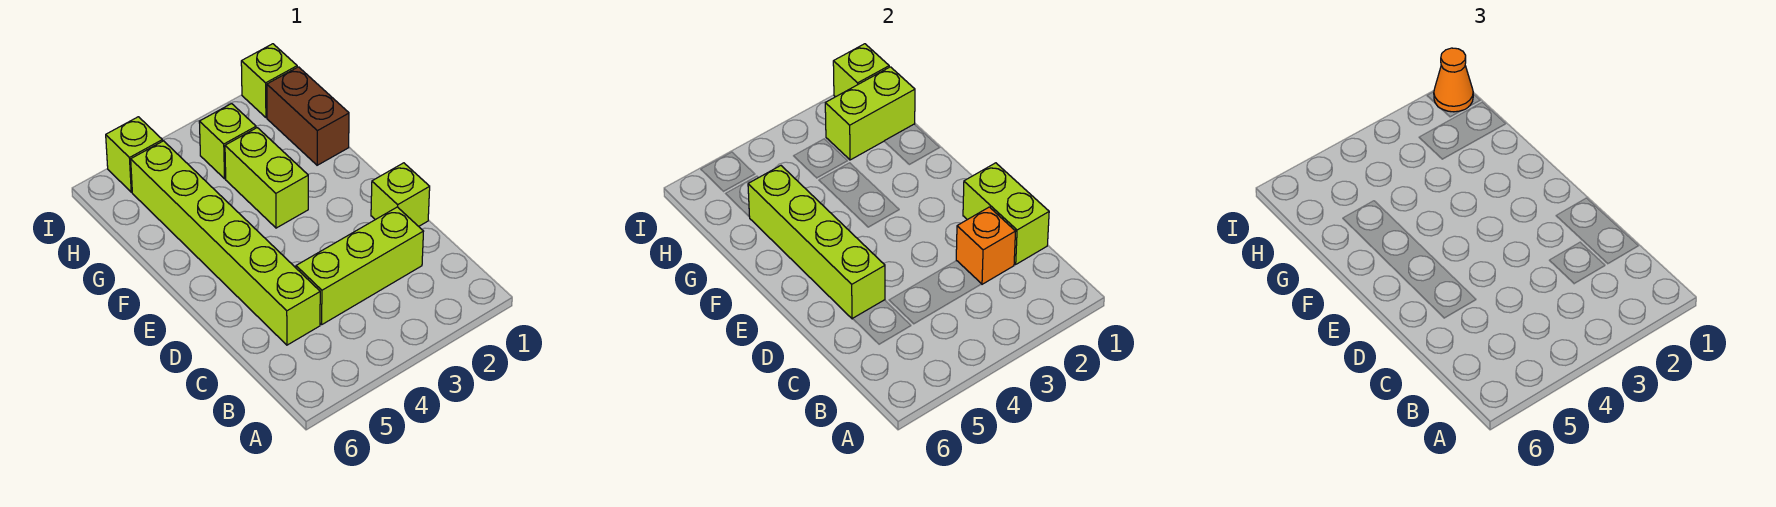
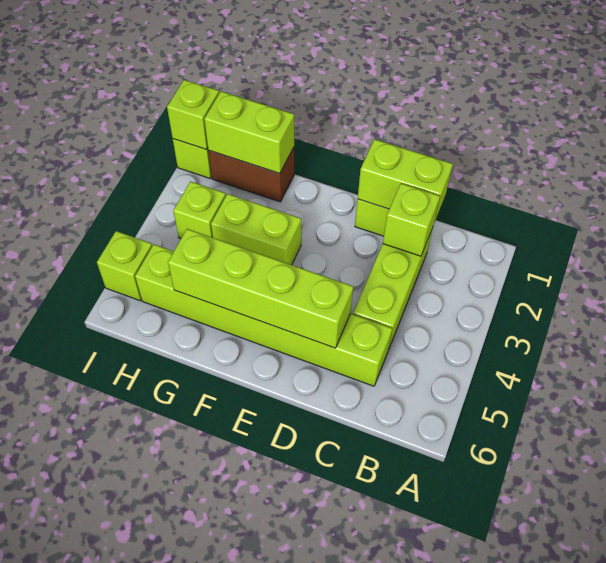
orange 1x1 brick [956,207,1016,284] -> lime 1x1 brick [383,183,440,256]
lime 1x2 brick [825,67,915,160] -> lime 1x2 brick turned to [204,91,294,173]
orange 1x1 cone [1434,48,1473,112] -> none

